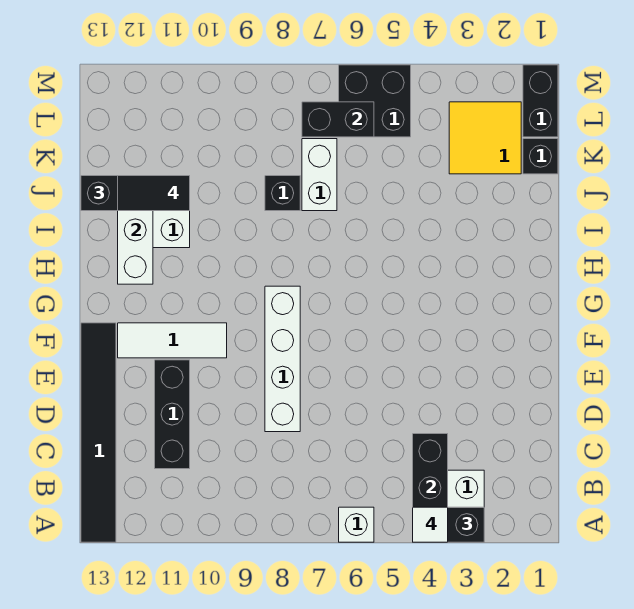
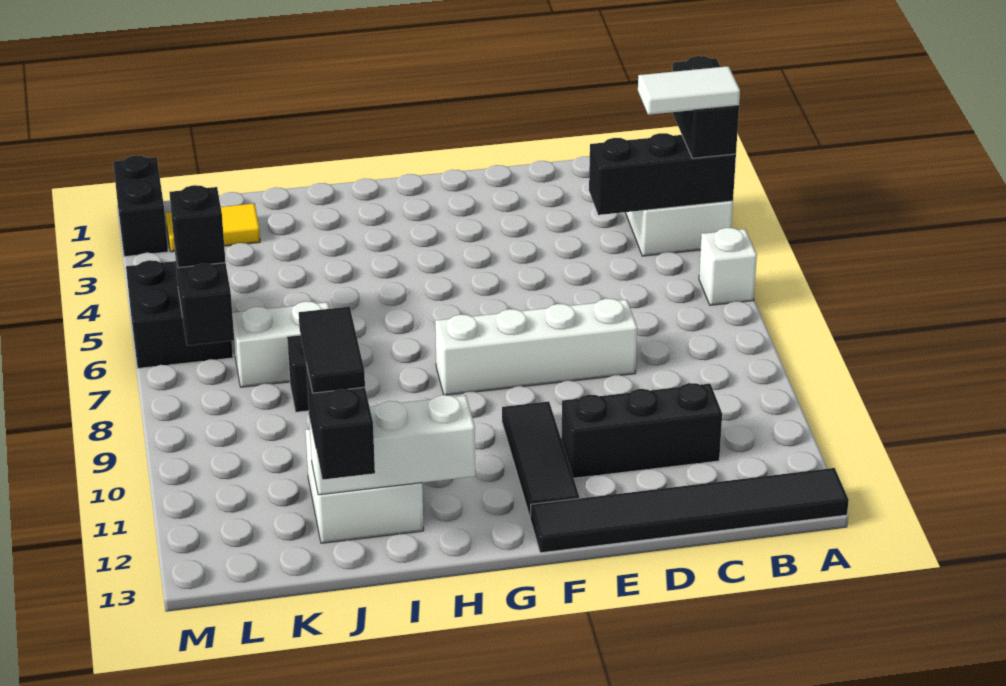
white 1x1 tile [413,507,448,542] -> white 1x2 tile [638,66,740,115]
white 1x3 tile [118,323,227,358] -> black 1x3 tile [502,401,579,517]
black 1x1 brick [523,139,558,174] -> black 1x1 brick moved to [169,185,226,268]
yellow 2x2 tile [449,102,521,174] -> yellow 1x2 tile [166,203,260,252]
black 1x2 brick [523,65,558,137] -> black 1x2 brick turned to [113,156,168,257]

